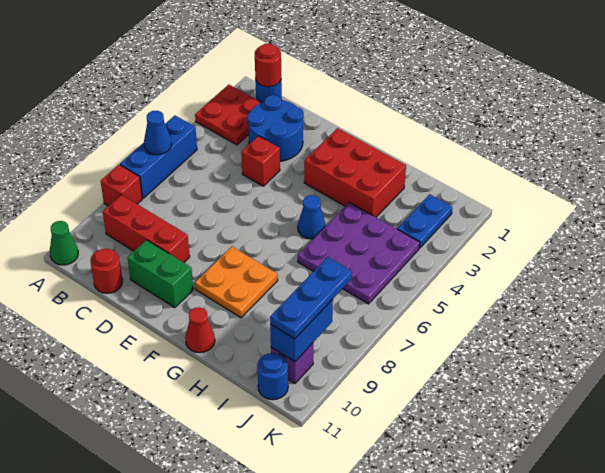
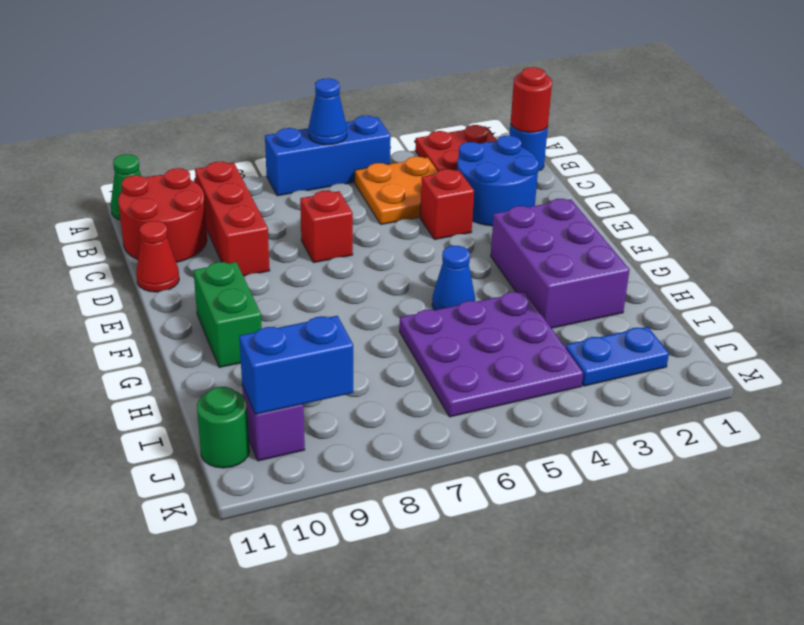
red 1x1 brick [101,165,142,206] -> red 1x1 brick moved to [300,191,353,263]
red 1x1 round brick [90,249,123,293] -> red 2x2 round brick [118,168,207,262]
green 1x2 brick [128,240,193,308] -> green 1x2 brick moved to [193,262,262,368]
red 2x3 brick [304,128,406,217] -> purple 2x3 brick [491,199,630,328]
orange 2x2 plate [195,247,278,318] -> orange 2x2 plate moved to [355,157,438,225]
red 1x1 cone [185,307,215,353] -> red 1x1 cone moved to [136,221,179,292]
blue 1x3 plate [270,257,352,339] -> none
blue 1x1 round brick [257,353,288,400] -> green 1x1 round brick [197,387,250,468]

